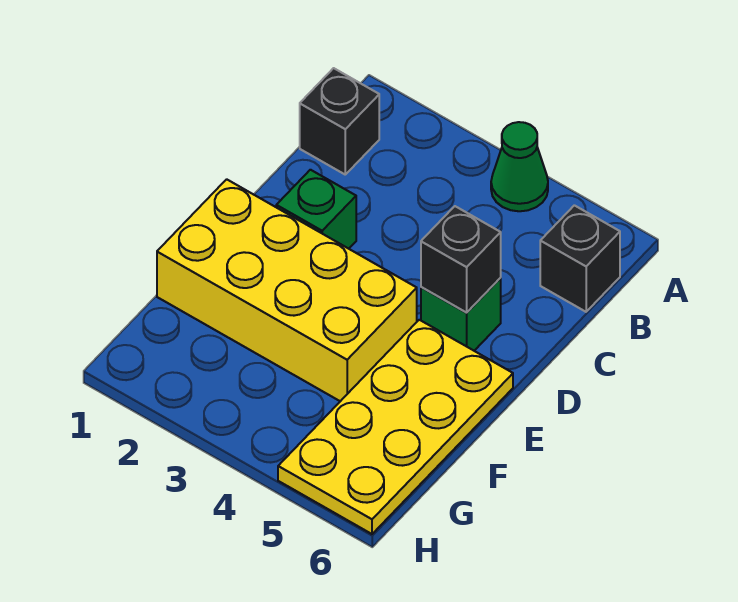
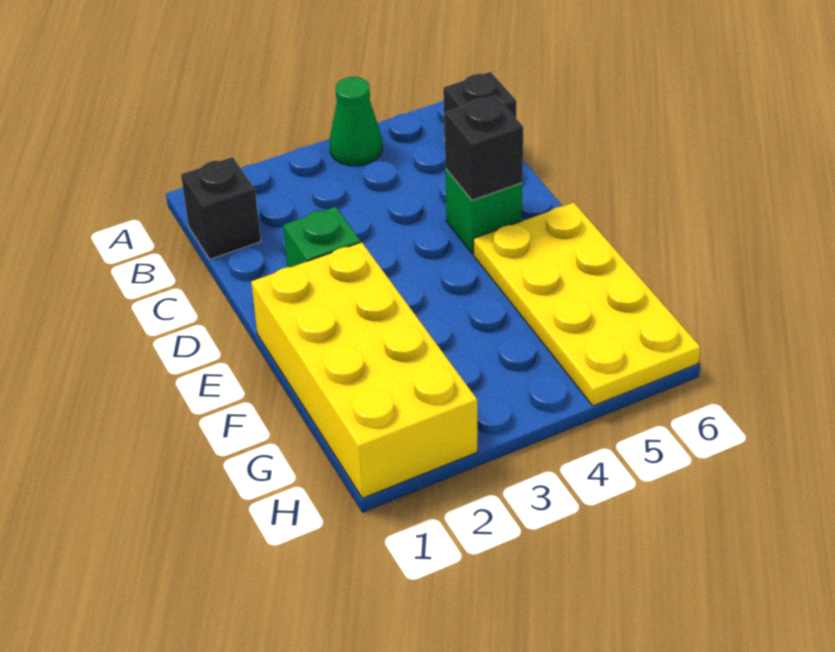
yellow 2x4 brick [157,179,417,401] -> yellow 2x4 brick turned to [251,242,477,498]

